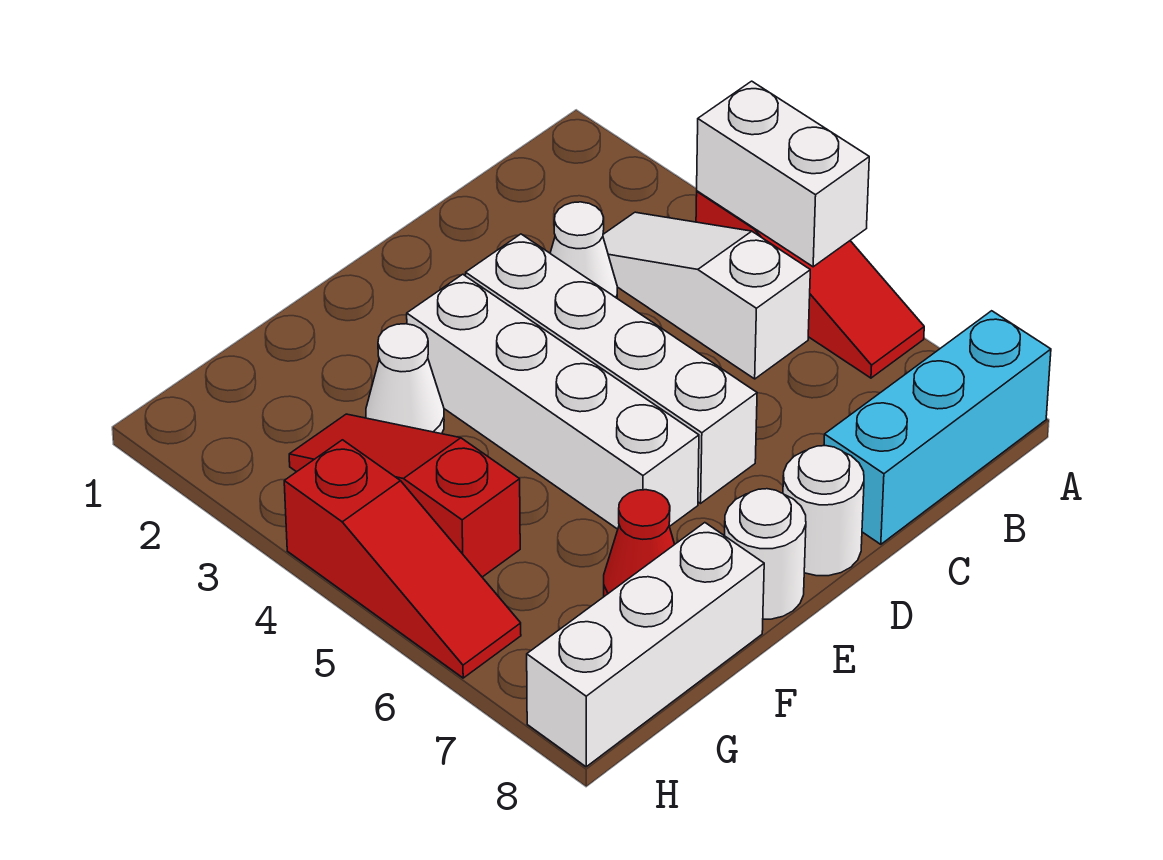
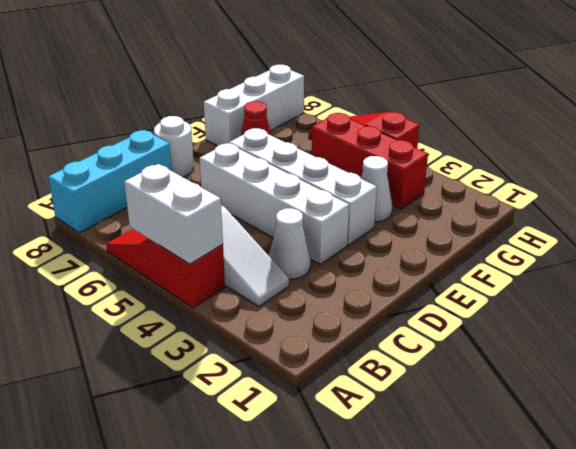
white 1x1 round brick [725,489,806,619] -> none
red 1x3 slope [289,414,520,577] -> red 1x3 brick [312,113,428,209]

